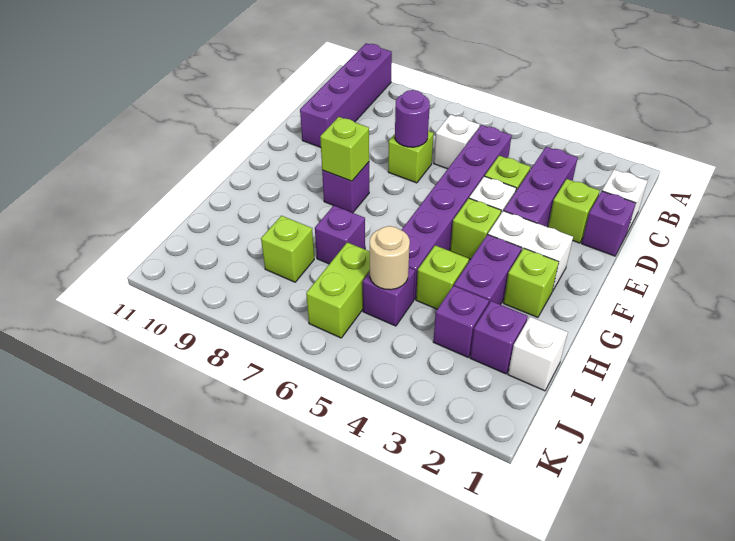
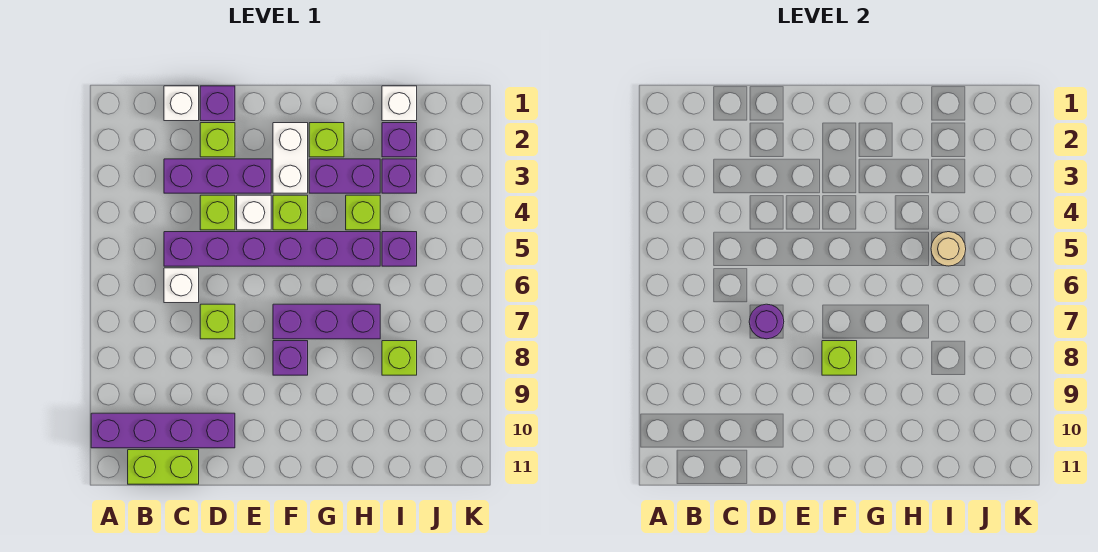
purple 1x1 brick [315,206,365,264] -> purple 1x3 brick [273,304,380,339]
lime 1x2 brick [306,242,370,338] -> lime 1x2 brick moved to [128,450,199,484]

